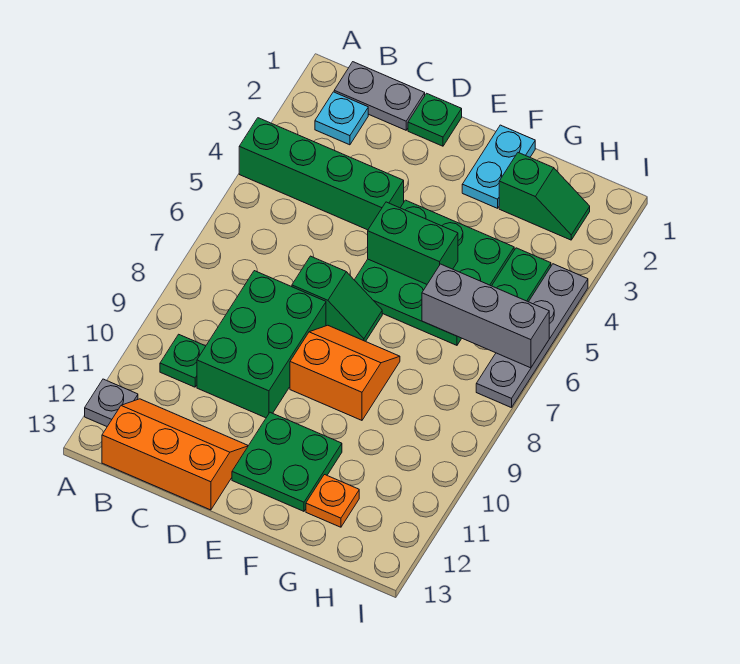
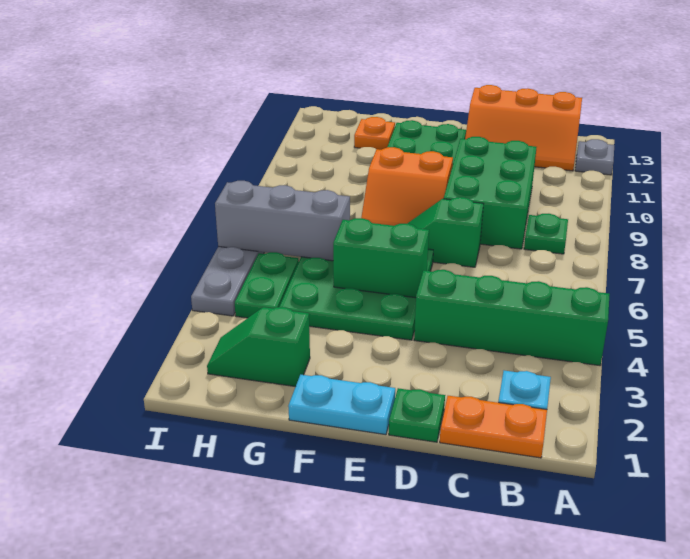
grey 1x2 plate [334,62,425,130] -> orange 1x2 plate [440,396,547,458]
green 1x1 plate [160,334,206,387] -> green 1x1 plate moved to [524,214,568,254]
cyan 1x2 plate [462,125,535,208] -> cyan 1x2 plate turned to [288,375,395,435]

